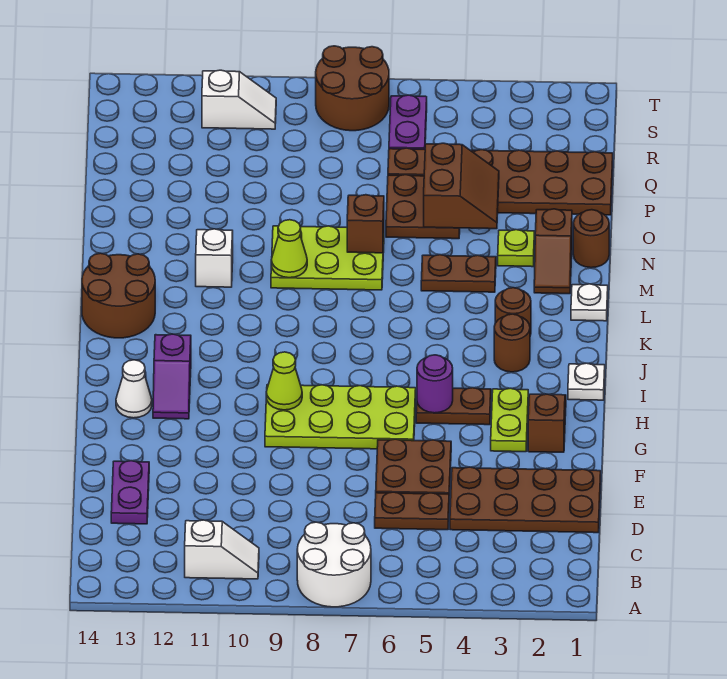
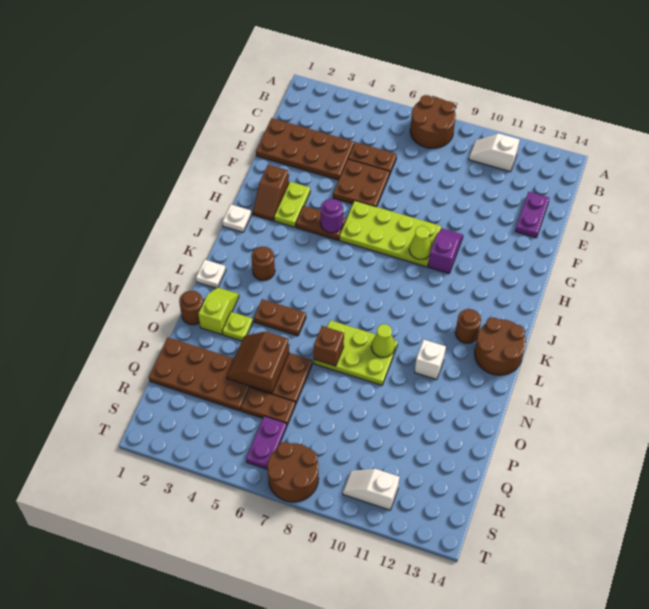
white 2x2 round brick [297,522,371,607] -> brown 2x2 round brick [410,95,456,148]
purple 1x2 slope [153,334,191,419] -> purple 1x2 slope moved to [428,229,463,274]
white 1x1 cone [116,360,152,418] -> none
brown 1x1 round brick [494,314,530,372] -> brown 1x1 round brick moved to [455,309,481,343]
brown 1x2 slope [534,209,572,294] -> lime 1x2 slope [198,287,239,335]

